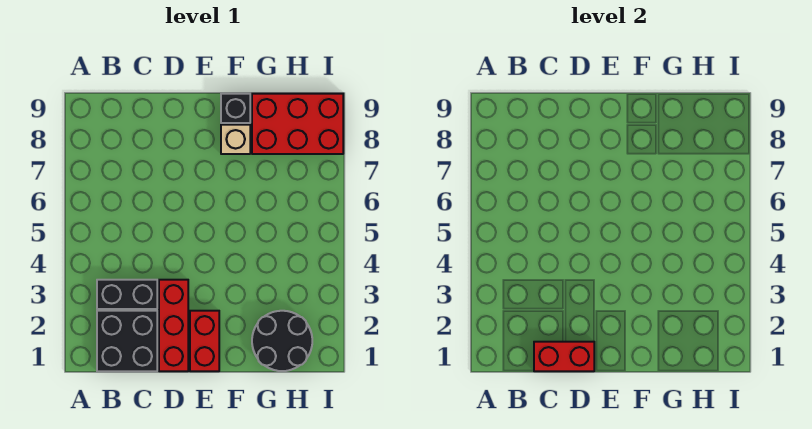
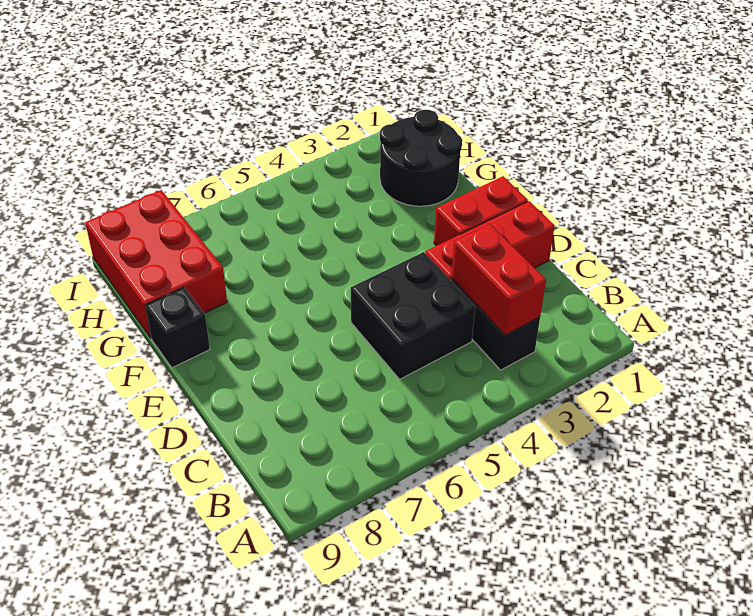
black 2x2 brick [97,311,157,371] -> black 2x2 brick moved to [351,252,475,379]
red 1x2 brick [534,342,594,371] -> red 1x2 brick moved to [452,224,546,335]
tan 1x1 brick [221,125,250,154] -> none

